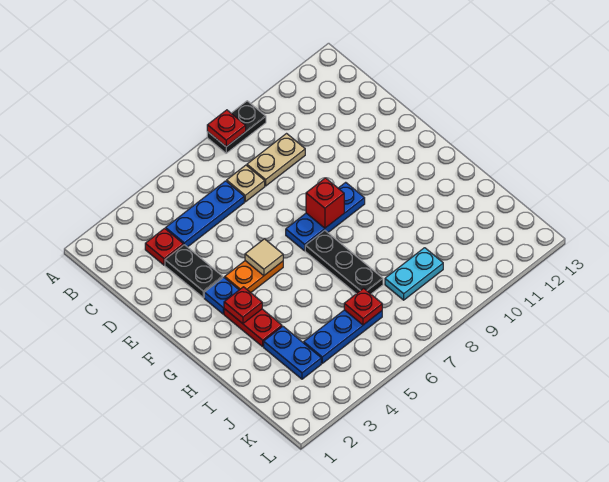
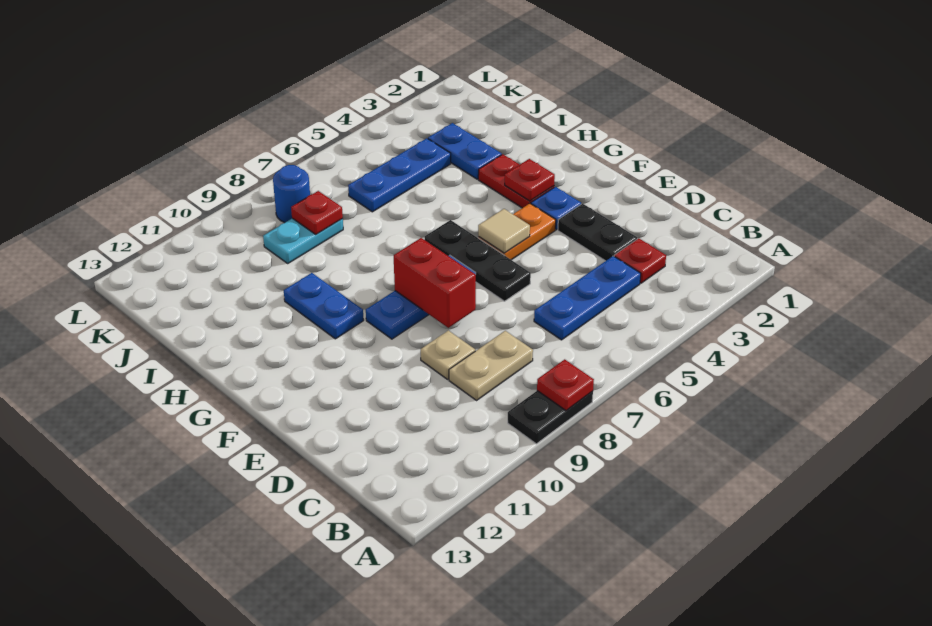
tan 1x1 plate [227,165,265,202] -> tan 1x1 plate moved to [421,330,475,379]
red 1x1 brick [306,178,344,228] -> red 1x2 brick [394,238,476,328]
black 1x3 plate [305,230,383,294] -> black 1x3 plate moved to [425,220,531,301]
none -> blue 1x2 plate [284,273,364,339]
red 1x1 plate [344,288,382,325] -> red 1x1 plate moved to [291,191,343,234]
none -> blue 1x1 round brick [273,165,310,223]

